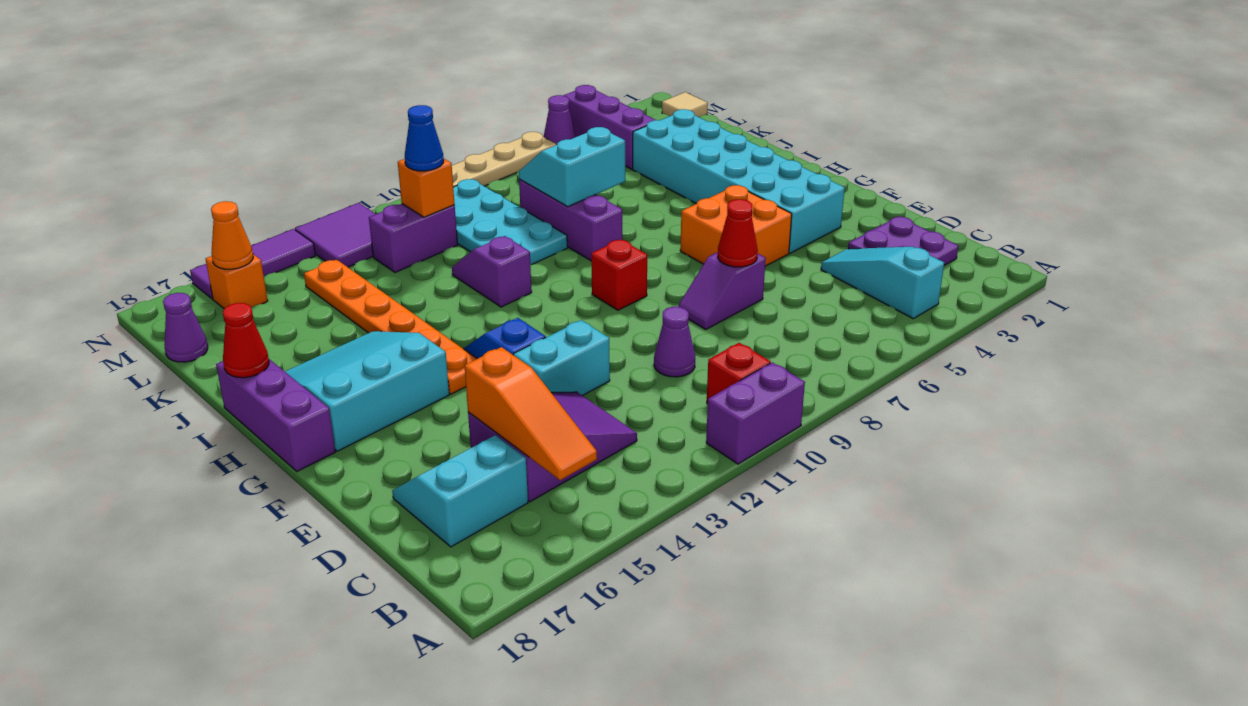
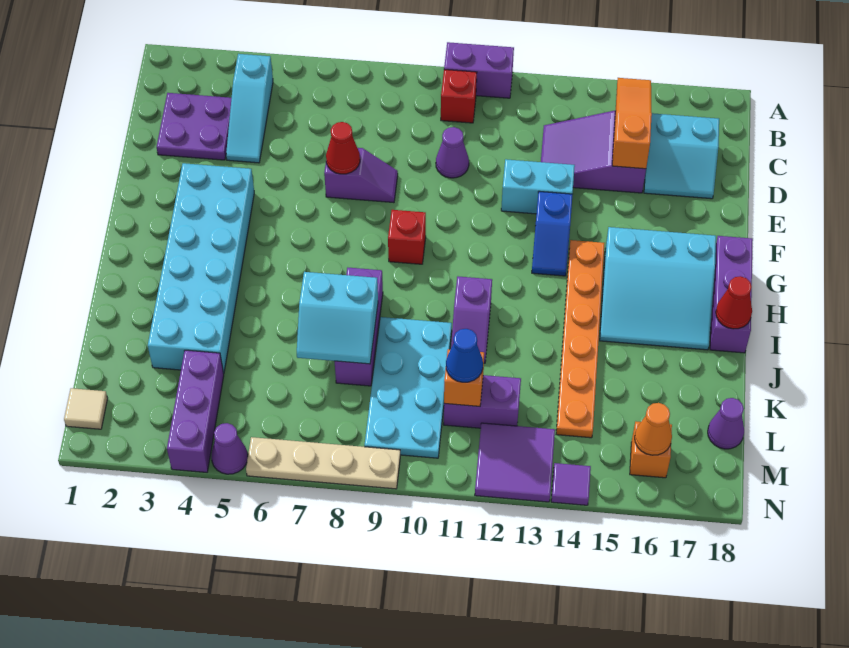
orange 2x2 brick [680,185,792,266] -> none
purple 1x3 tile [190,229,315,299] -> purple 1x1 tile [551,463,591,505]

